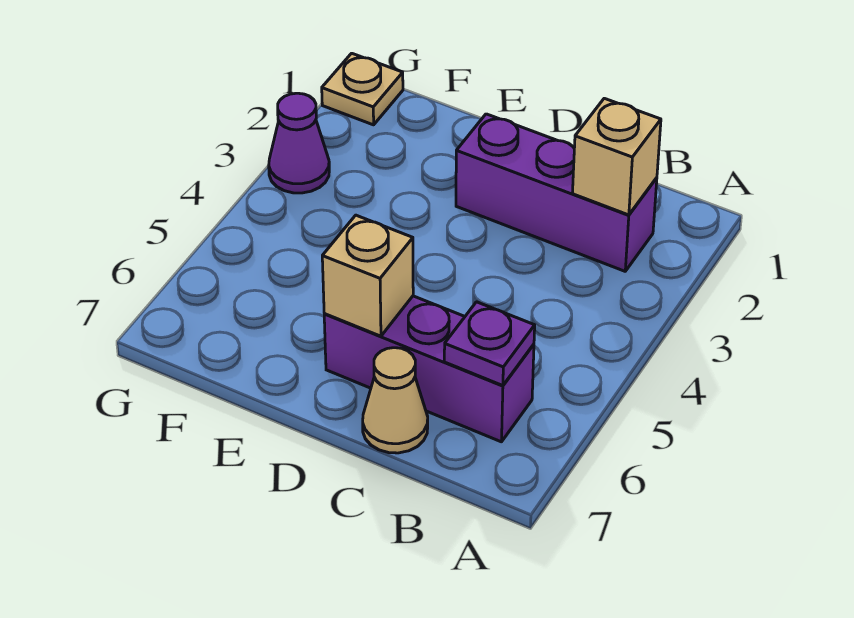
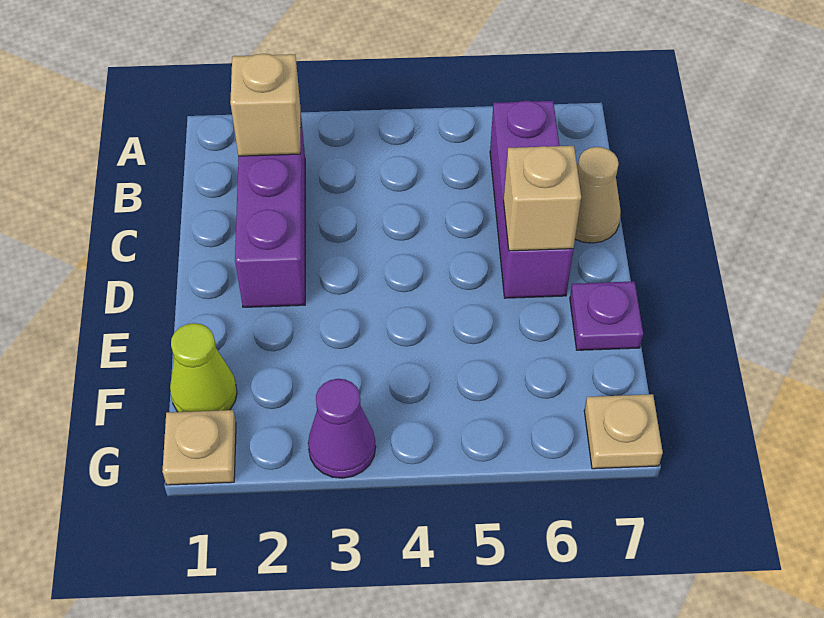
purple 1x1 plate [444,302,535,386] -> purple 1x1 plate moved to [570,281,643,350]
none -> lime 1x1 cone [170,323,237,412]
none -> tan 1x1 plate [584,394,663,469]

